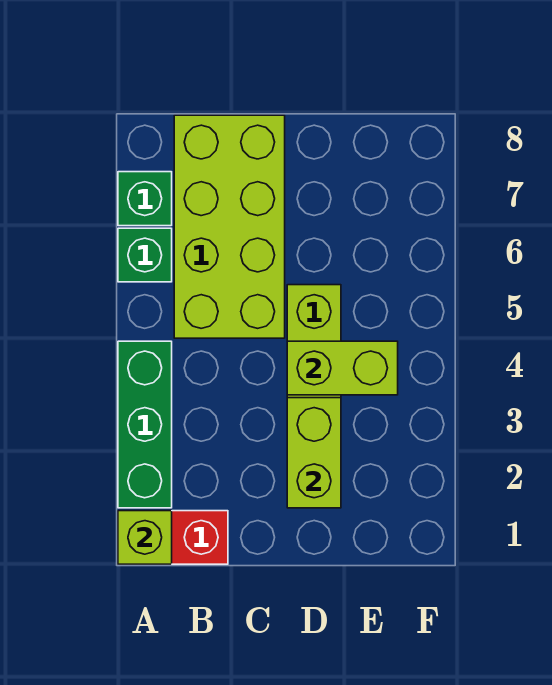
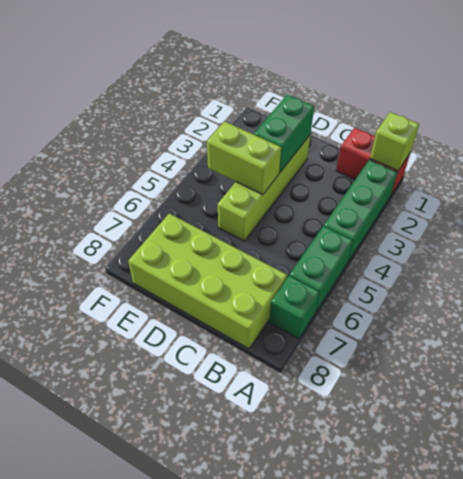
green 1x1 brick [118,228,172,282] -> green 1x2 brick [289,226,353,311]
lime 2x4 brick [174,115,285,338] -> lime 2x4 brick turned to [128,214,287,349]
lime 1x2 brick [287,398,341,508] -> green 1x2 brick [254,95,314,173]

